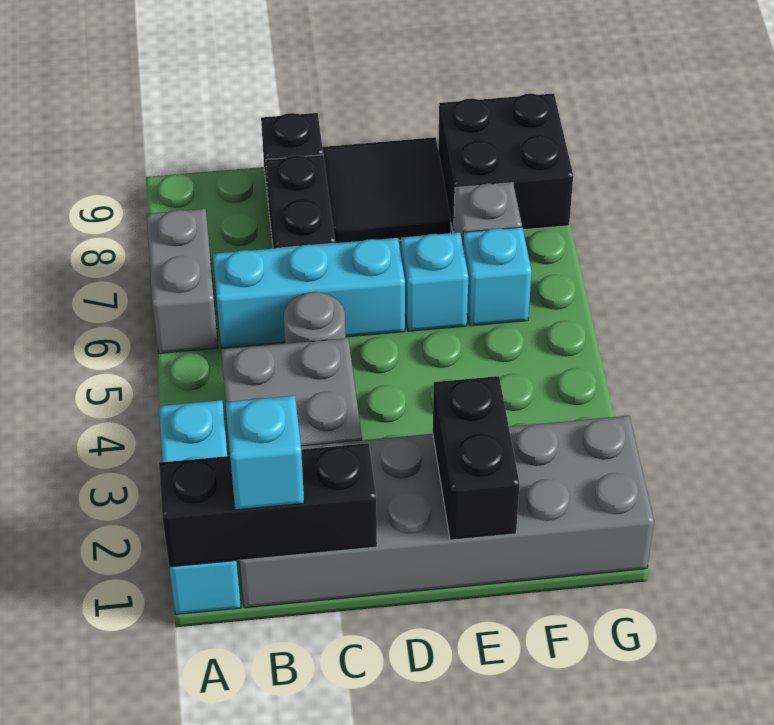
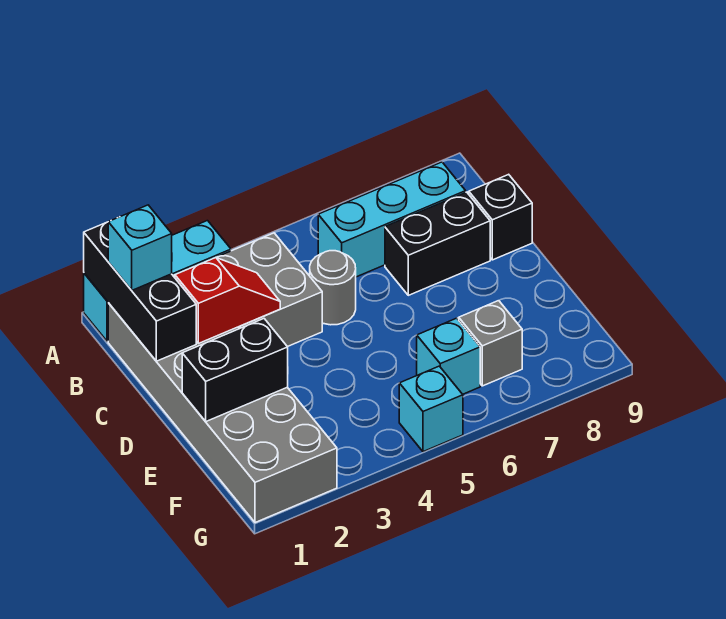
grey 1x2 brick [147,209,218,353] -> none
cyan 1x3 brick [213,238,405,348] -> cyan 1x3 brick turned to [318,162,466,277]
none -> red 1x2 slope [175,258,280,344]
black 2x2 tile [322,137,451,243] -> none
cyan 1x1 brick [401,233,468,331] -> cyan 1x1 brick moved to [399,366,463,452]
black 2x2 brick [438,93,573,233] -> none

